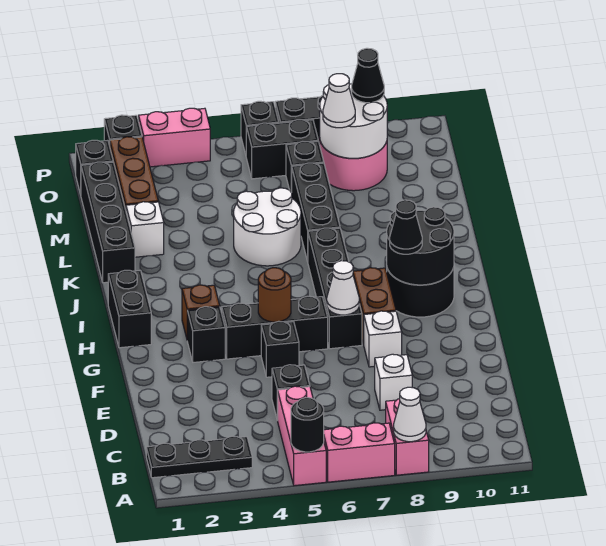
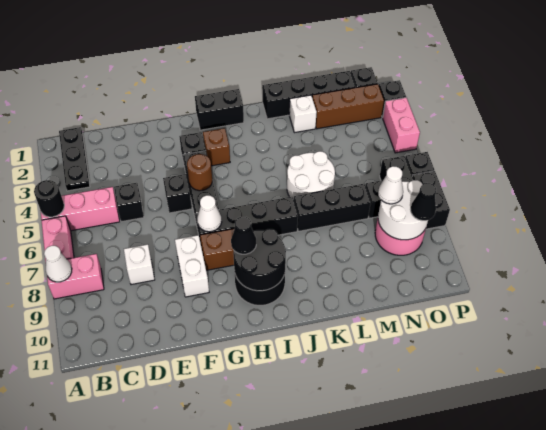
white 1x1 brick [364,311,402,367] -> white 1x2 brick [175,235,209,297]

